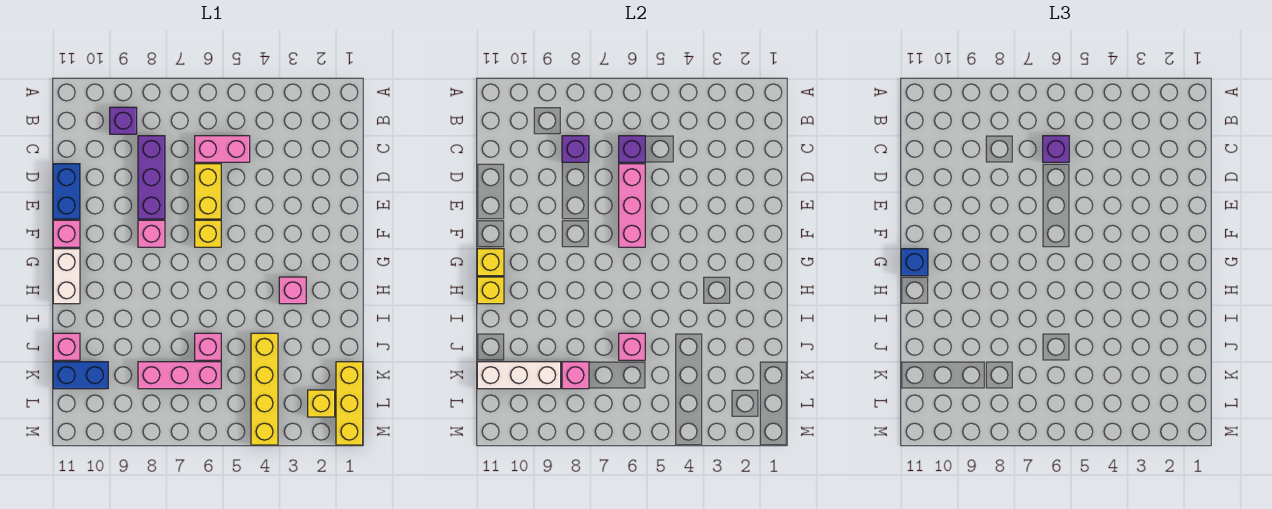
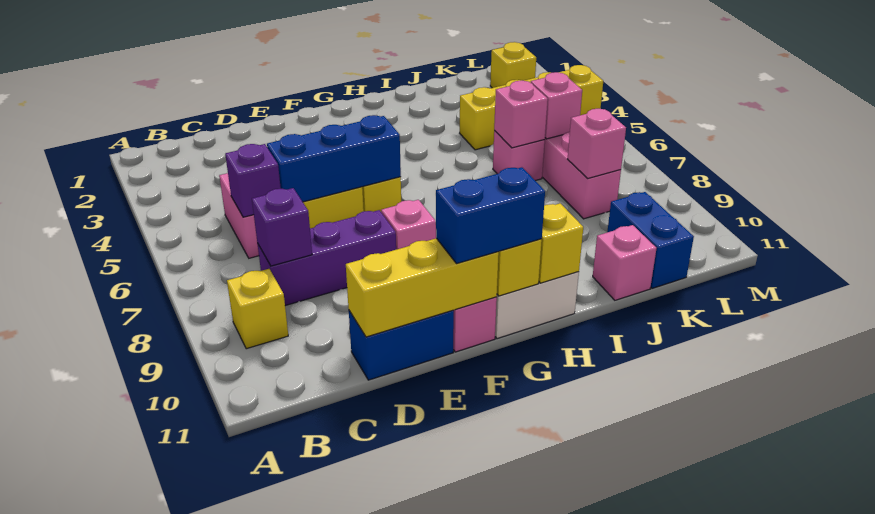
purple 1x1 brick [110,107,137,134] -> yellow 1x1 brick [227,269,288,349]
purple 1x1 brick [1043,136,1069,162] -> none
pink 1x3 brick [619,164,645,247] -> blue 1x3 brick [267,115,401,202]
blue 1x1 brick [901,249,928,276] -> blue 1x2 brick [436,167,545,264]
pink 1x1 brick [279,277,306,304] -> pink 1x1 brick moved to [531,72,582,139]
yellow 1x3 brick [336,362,363,445] -> yellow 1x3 brick moved to [346,238,499,337]
white 1x3 brick [477,362,561,389] -> none

